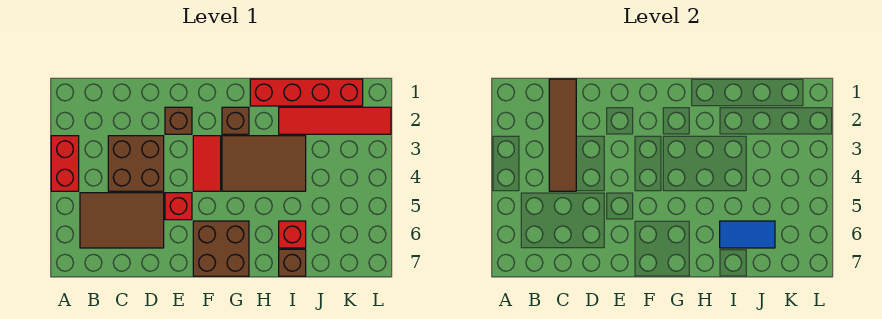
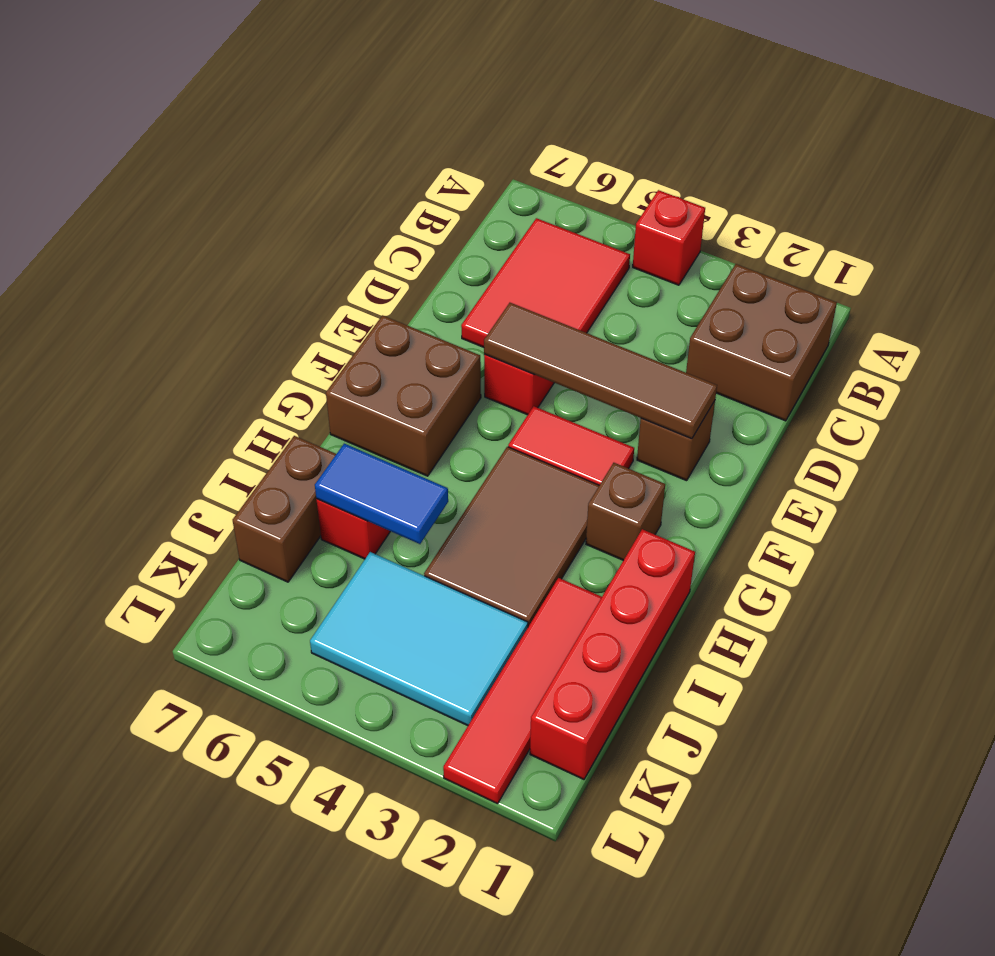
red 1x2 brick [51,136,79,191] -> red 1x1 brick [633,190,705,285]
brown 2x3 tile [80,193,164,248] -> red 2x3 tile [461,218,630,347]
brown 1x4 tile [549,79,576,191] -> brown 1x4 tile moved to [484,303,717,439]
brown 2x2 brick [108,136,164,191] -> brown 2x2 brick moved to [686,264,837,421]
blue 1x2 tile [720,221,775,248] -> blue 1x2 tile turned to [315,444,448,544]
brown 1x1 brick [279,249,306,276] -> brown 1x2 brick [233,436,336,582]
none -> cyan 2x3 tile [310,552,528,726]

